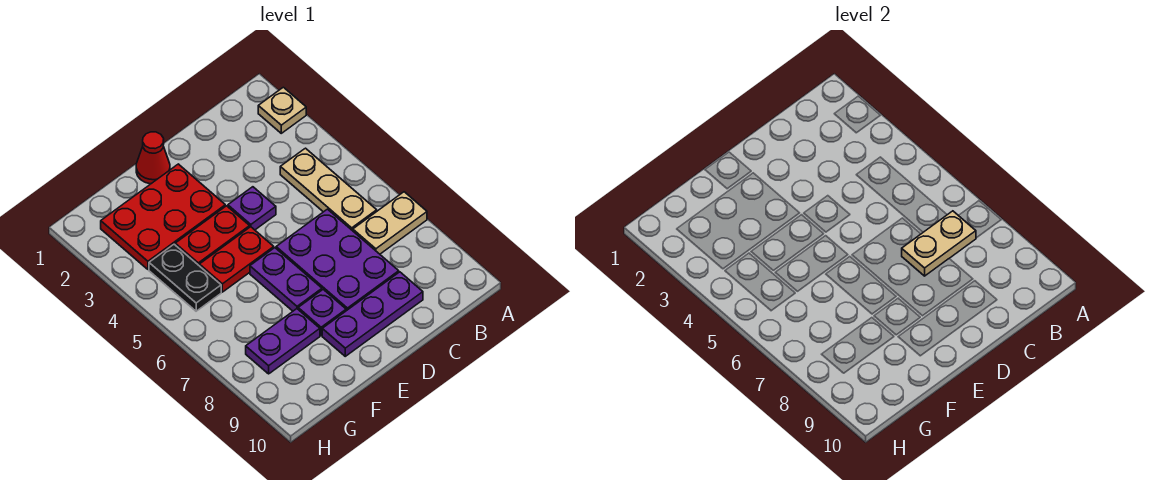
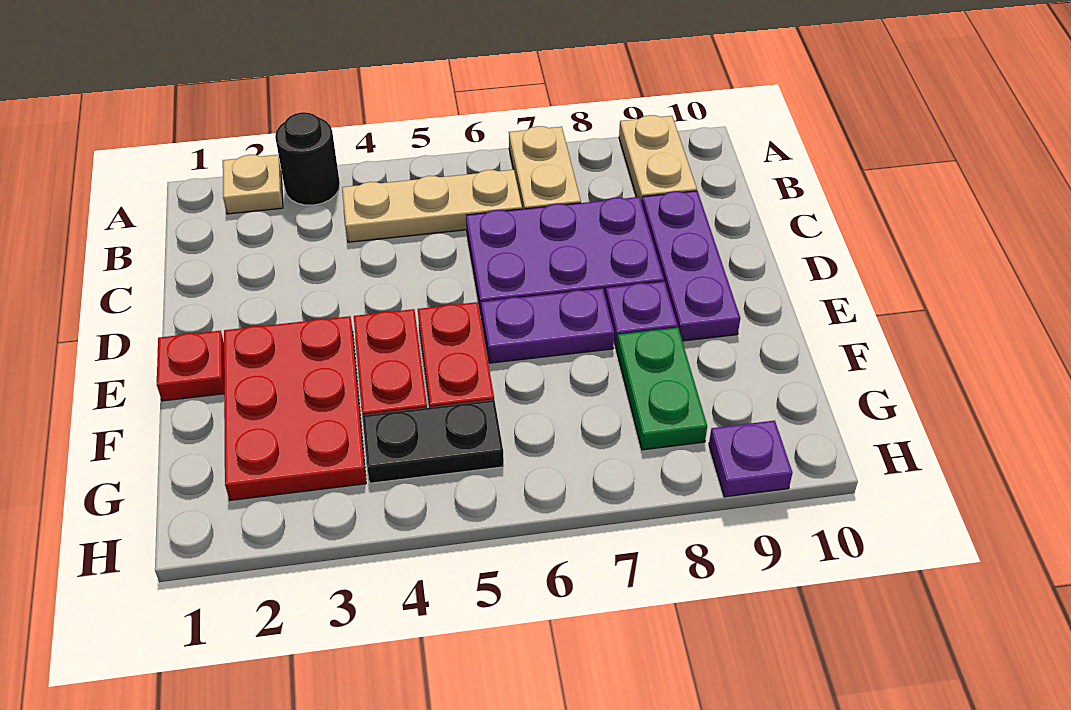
none -> black 1x1 round brick [275,112,340,205]
tan 1x2 plate [902,211,976,276] -> tan 1x2 plate moved to [619,115,697,203]
purple 1x1 plate [228,187,276,230] -> purple 1x1 plate moved to [709,421,792,497]
red 1x1 cone [136,132,170,184] -> red 1x1 plate [157,331,224,401]
purple 1x2 plate [246,309,320,374] -> green 1x2 plate [617,328,707,450]

